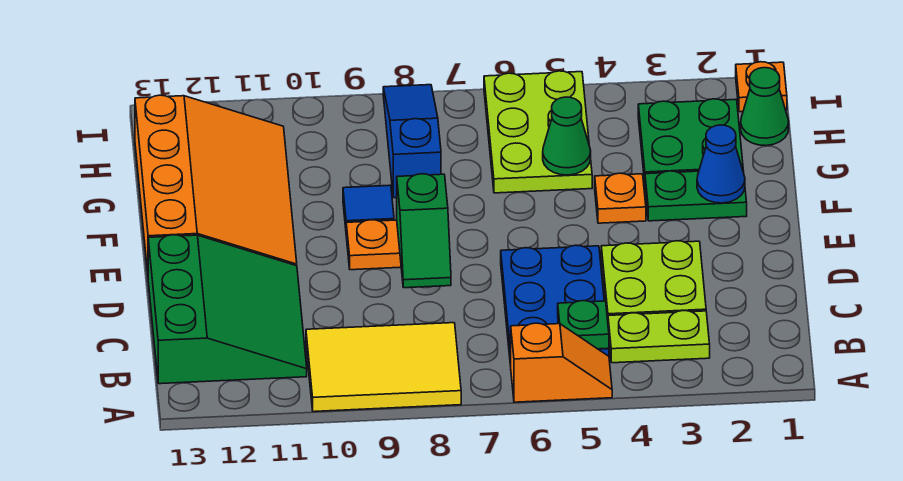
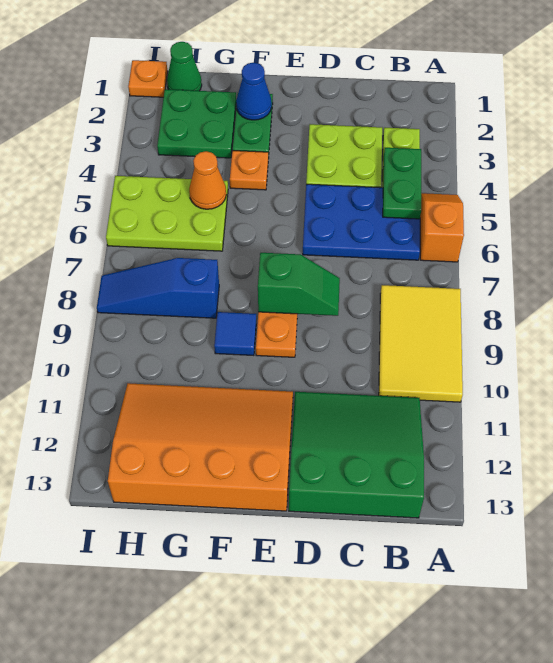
green 1x1 plate [558,301,609,349] -> green 1x2 plate [383,148,421,219]
green 1x1 cone [543,97,591,175] -> orange 1x1 cone [189,151,226,209]

